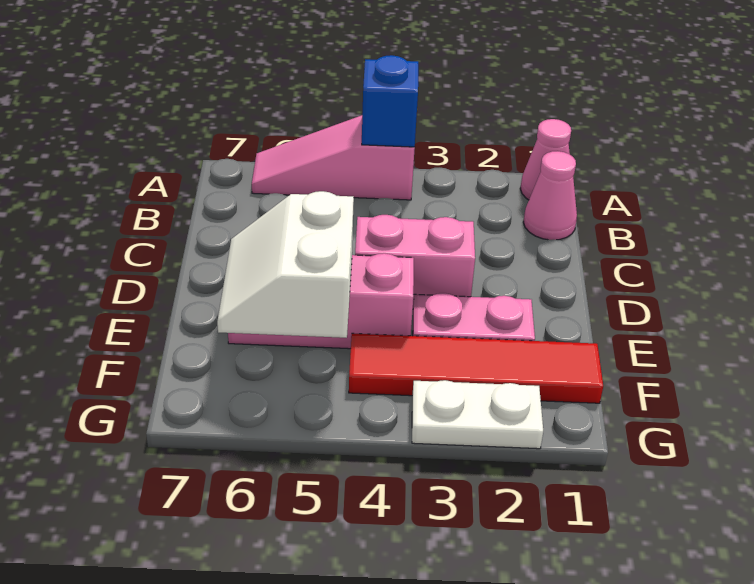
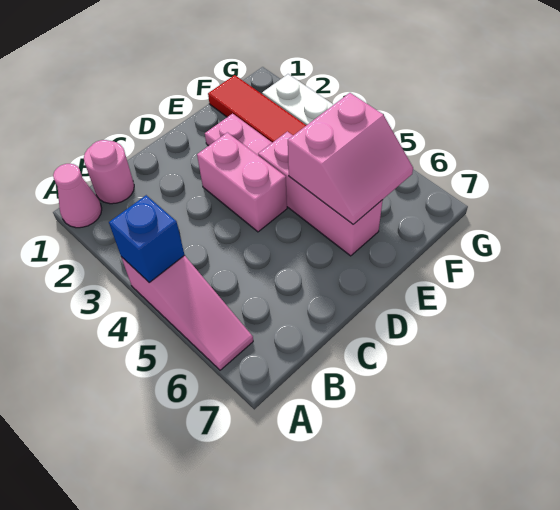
pink 1x1 cone [523,151,577,240] -> pink 1x1 round brick [84,140,134,204]
white 2x2 slope [217,191,354,338] -> pink 2x2 slope [288,93,413,224]

